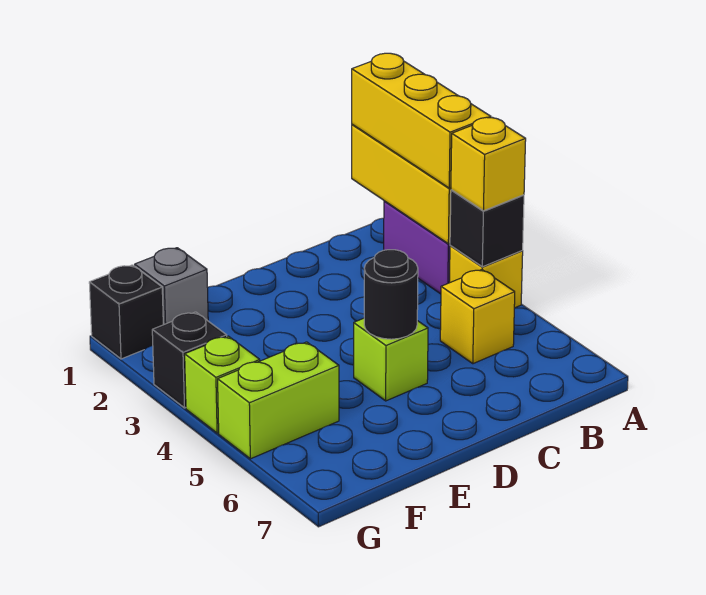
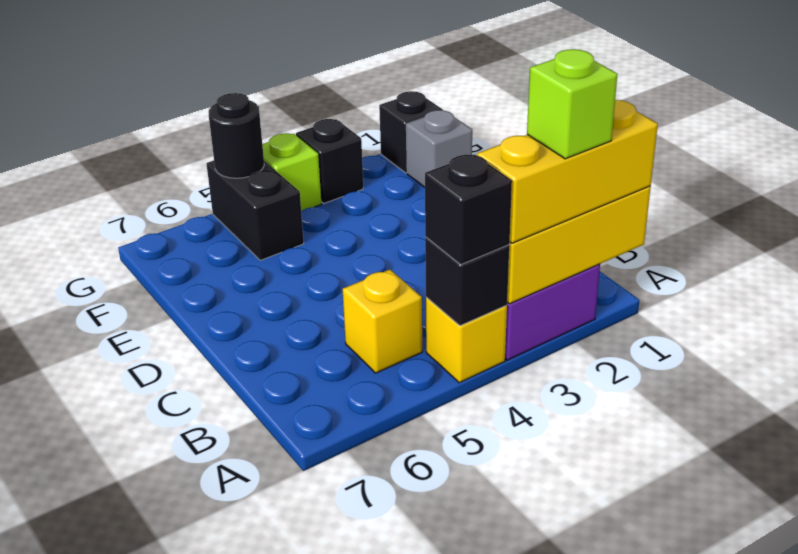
yellow 1x1 brick [451,117,526,211] -> black 1x1 brick [425,154,512,265]
lime 1x1 brick [354,318,428,401] -> lime 1x1 brick moved to [527,49,617,159]
black 1x1 round brick [364,250,418,339] -> black 1x1 round brick moved to [209,93,264,178]
lime 1x2 brick [218,342,339,459] -> black 1x2 brick [206,161,304,260]

